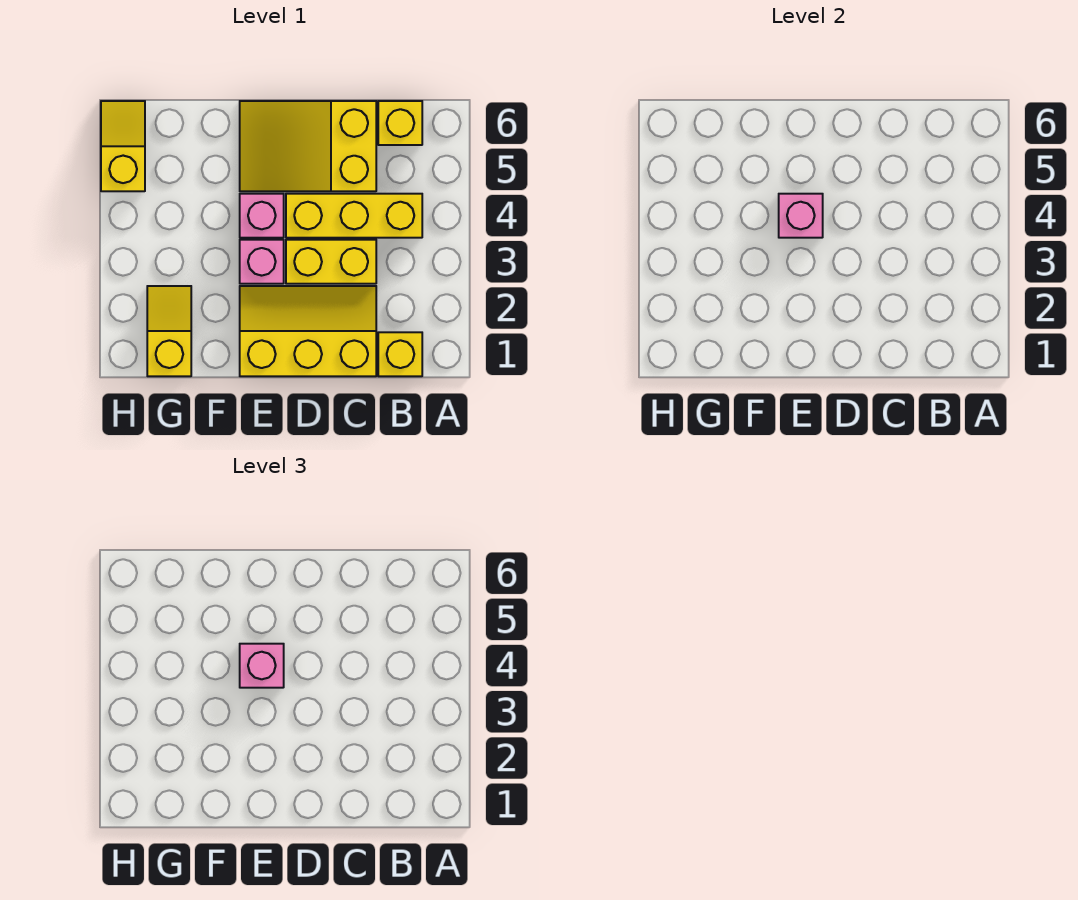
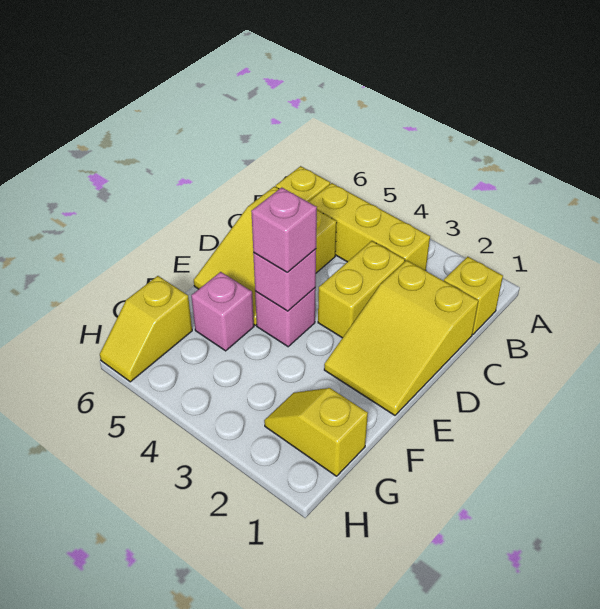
yellow 1x3 brick [286,194,422,238] -> yellow 1x3 brick turned to [308,183,430,271]
yellow 2x3 slope [240,286,376,376] -> yellow 2x3 slope turned to [324,260,478,415]
pink 1x1 brick [240,240,284,284] -> pink 1x1 brick moved to [191,272,254,351]
yellow 1x2 slope [101,101,145,191] -> yellow 1x2 slope turned to [100,276,192,382]

